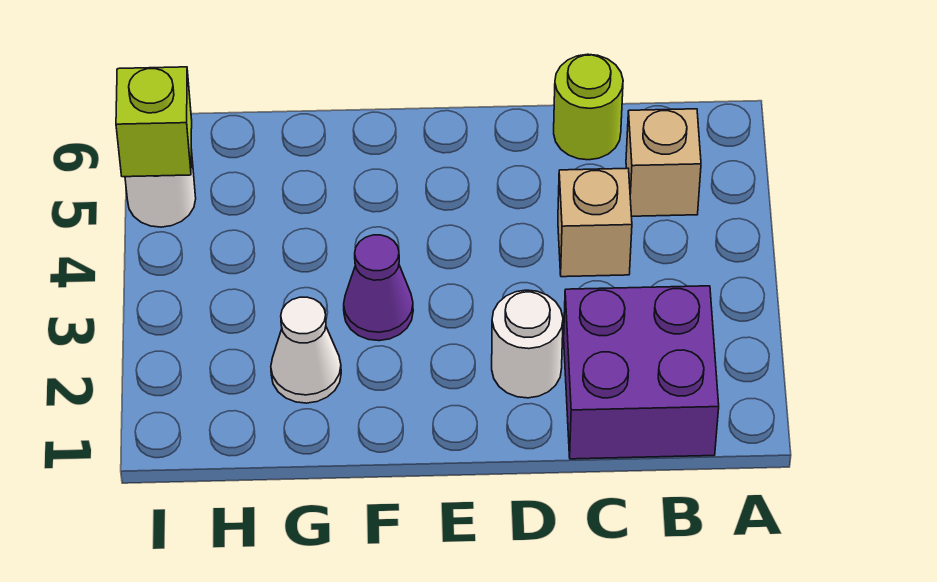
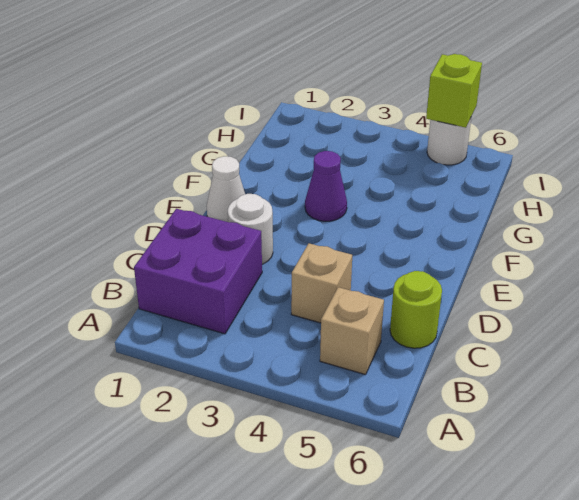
white 1x1 cone [271,297,341,403] -> white 1x1 cone moved to [207,156,245,222]

